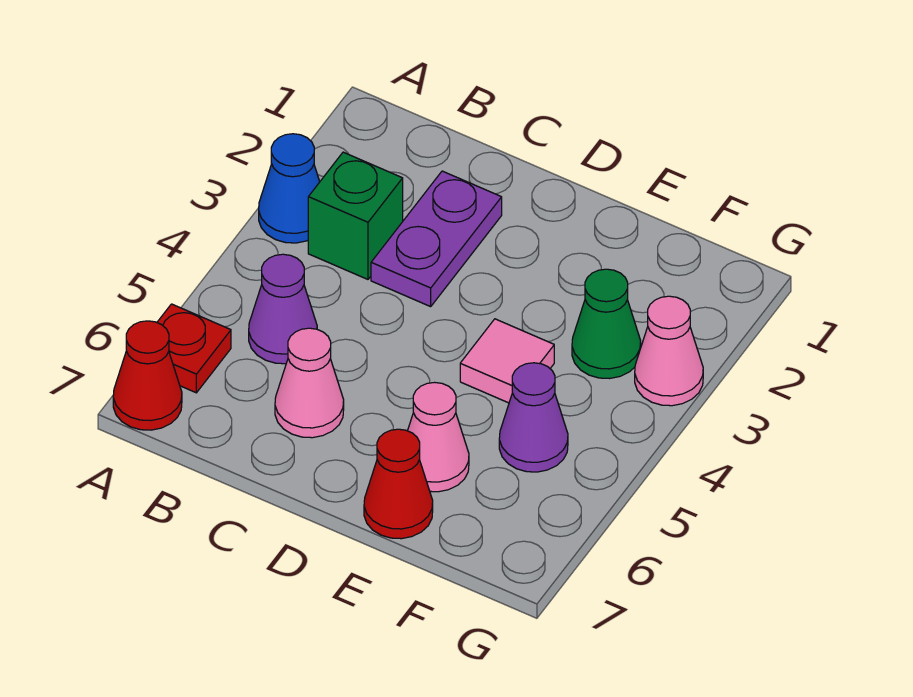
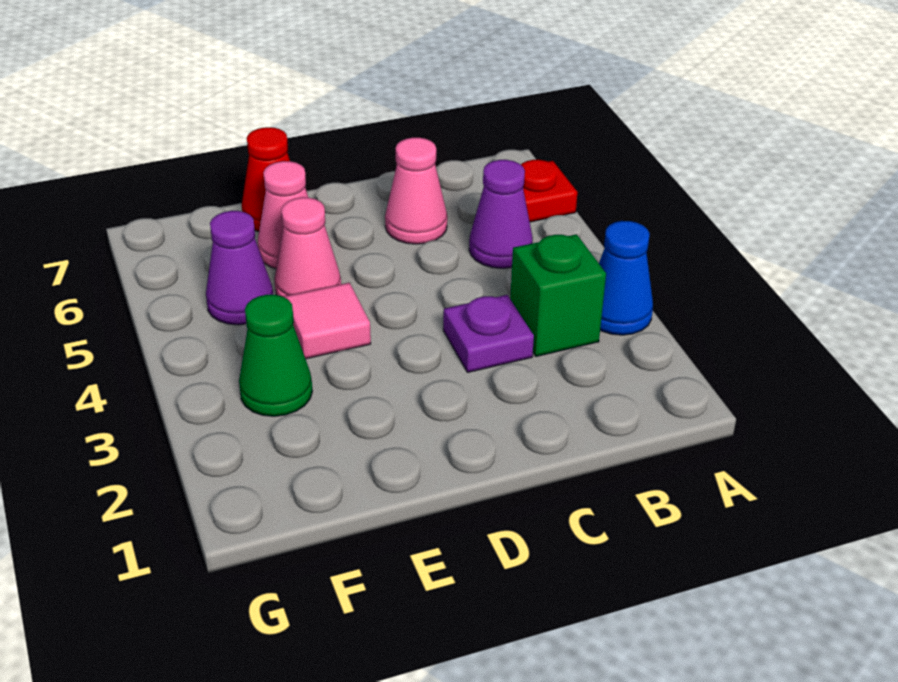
red 1x1 cone [113,321,182,430] -> none
purple 1x2 plate [371,171,502,307] -> purple 1x1 plate [443,295,534,372]
pink 1x1 cone [635,296,703,406] -> pink 1x1 cone moved to [275,197,341,297]

